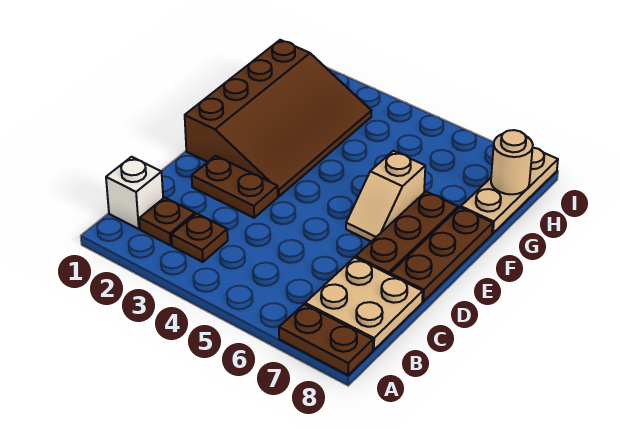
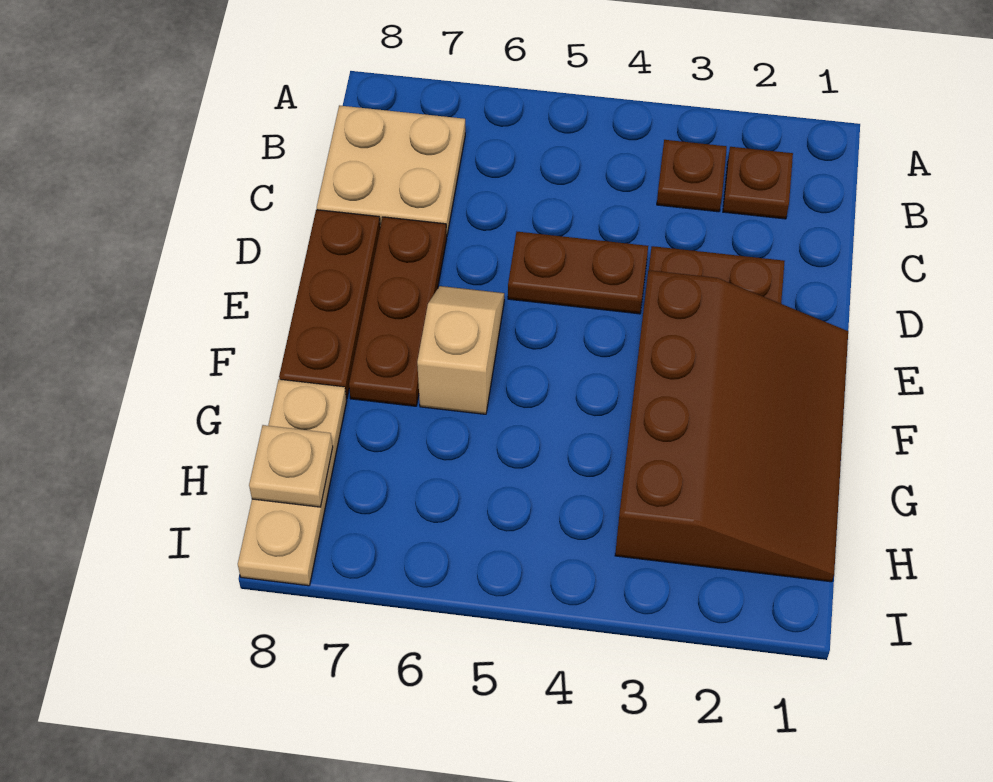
brown 1x2 plate [279,304,373,375] -> brown 1x2 plate moved to [508,232,648,314]
white 1x1 brick [106,157,163,229] -> none
brown 3x4 slope [185,40,371,196] -> brown 3x4 slope turned to [615,270,848,582]
tan 1x1 round brick [491,130,533,194] -> tan 1x1 plate [249,425,333,507]

